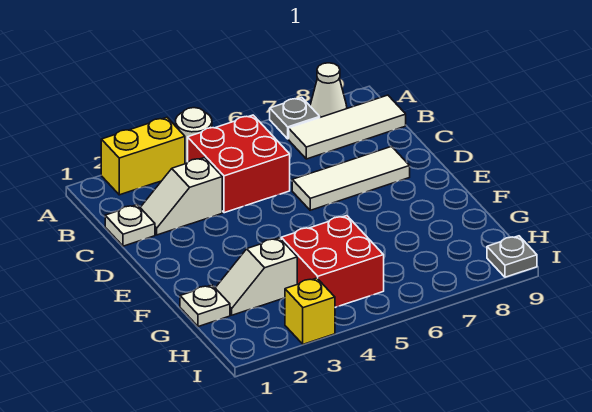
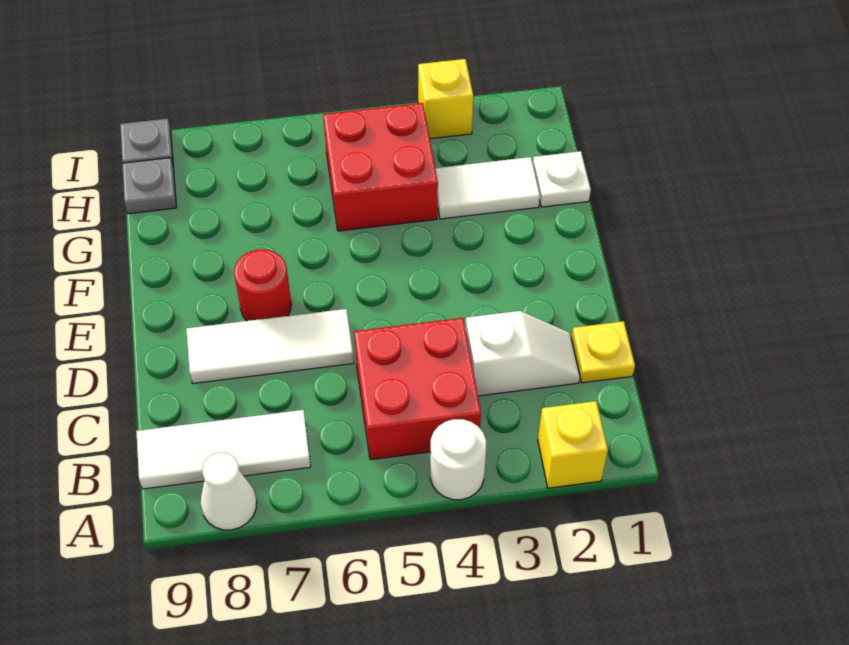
yellow 1x2 brick [101,117,185,195] -> yellow 1x1 brick [538,401,608,488]
grey 1x1 plate [270,97,320,139] -> grey 1x1 plate moved to [122,158,176,214]
white 1x1 plate [105,205,155,246] -> yellow 1x1 plate [571,321,635,383]
none -> red 1x1 round brick [234,249,291,321]
white 1x2 slope [216,238,297,315] -> white 1x2 tile [435,157,540,219]

